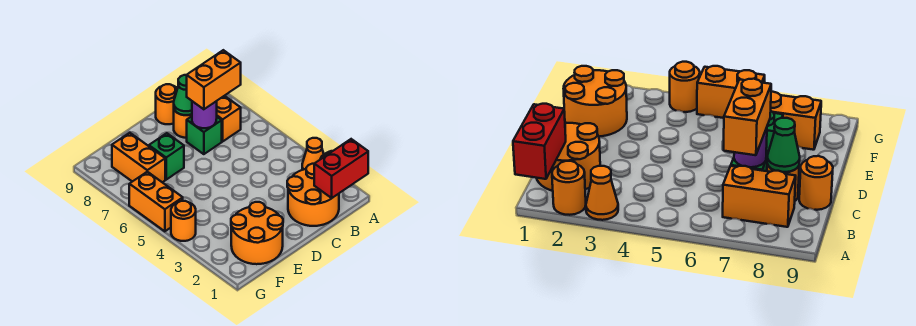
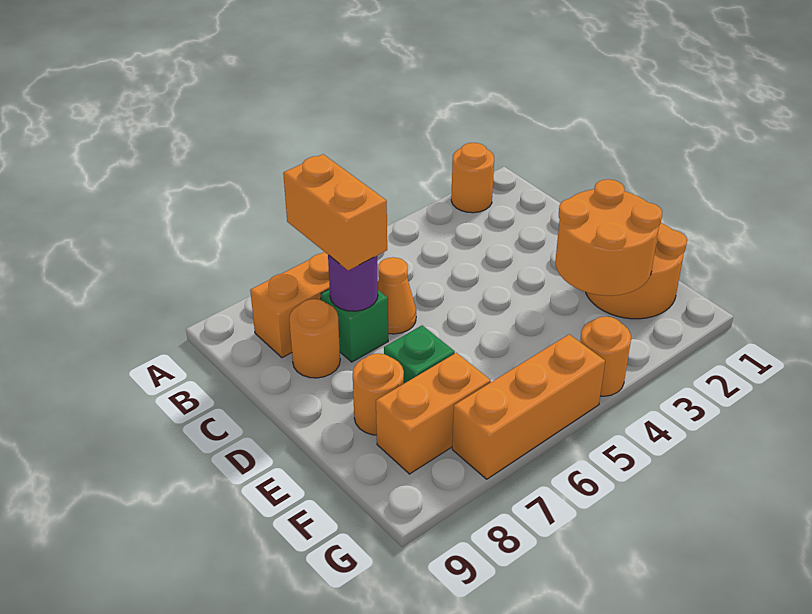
red 1x2 brick [314,139,368,198] -> none
orange 1x1 cone [302,138,324,170] -> orange 1x1 cone moved to [378,257,416,334]
orange 2x2 round brick [287,164,339,226] -> orange 2x2 round brick moved to [555,179,662,296]
green 1x1 cone [174,75,192,115] -> none
orange 1x1 round brick [156,84,178,124] -> orange 1x1 round brick moved to [353,353,404,435]
orange 1x2 brick [129,172,183,231] -> orange 1x3 brick [452,334,605,479]

